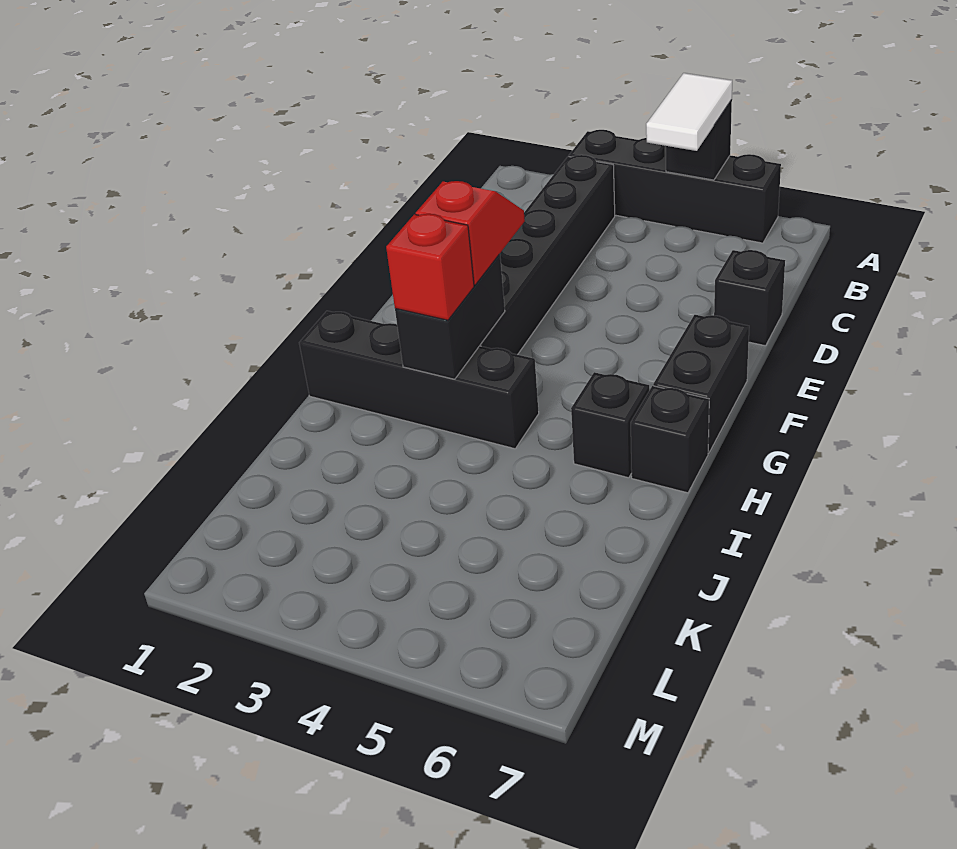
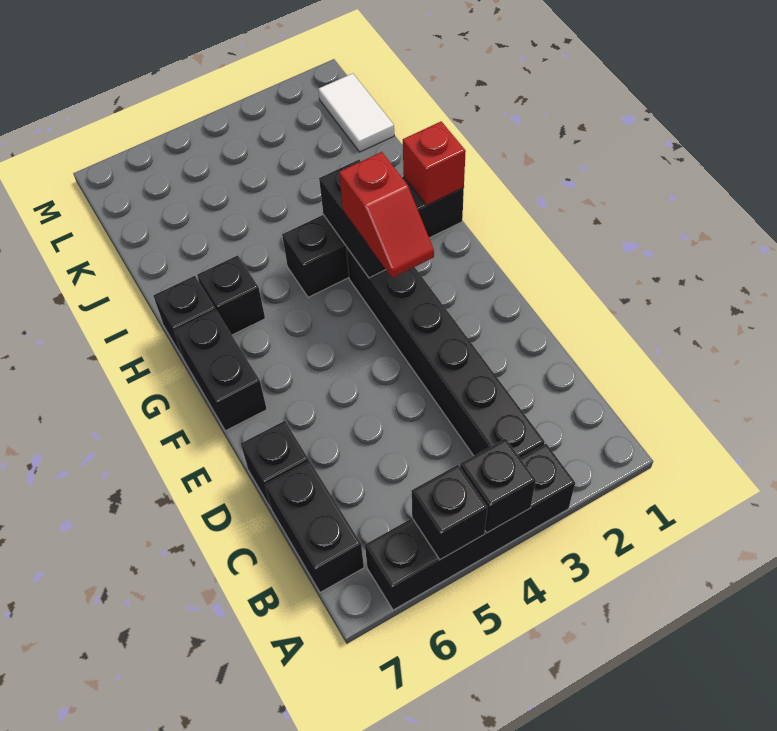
none -> black 1x1 brick [460,439,536,533]
white 1x2 tile [646,73,732,151] -> white 1x2 tile moved to [318,73,394,152]
none -> black 1x2 brick [265,461,364,592]
red 1x1 brick [386,214,474,320] -> red 1x1 brick moved to [403,121,466,205]

